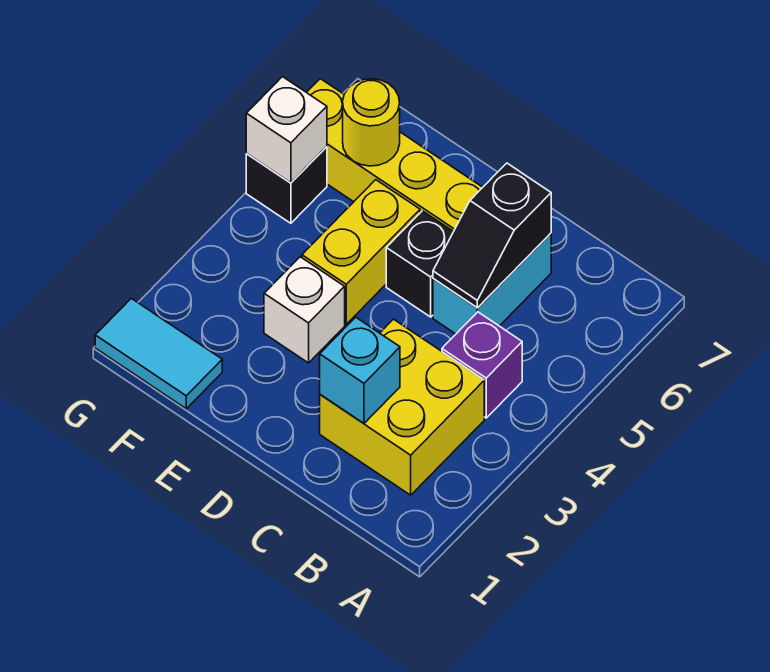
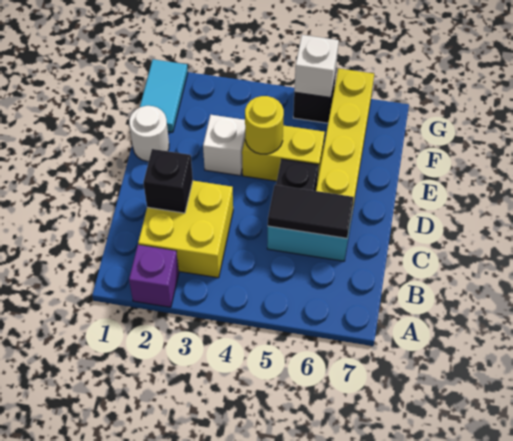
purple 1x1 brick [442,312,522,418] -> purple 1x1 brick moved to [129,245,179,307]
cyan 1x1 brick [320,317,400,423] -> black 1x1 brick [143,149,193,213]
black 1x2 slope [433,163,551,308] -> black 1x2 tile [268,185,354,238]
none -> white 1x1 round brick [129,106,169,162]
yellow 1x1 round brick [343,79,400,166] -> yellow 1x1 round brick moved to [245,96,284,154]

